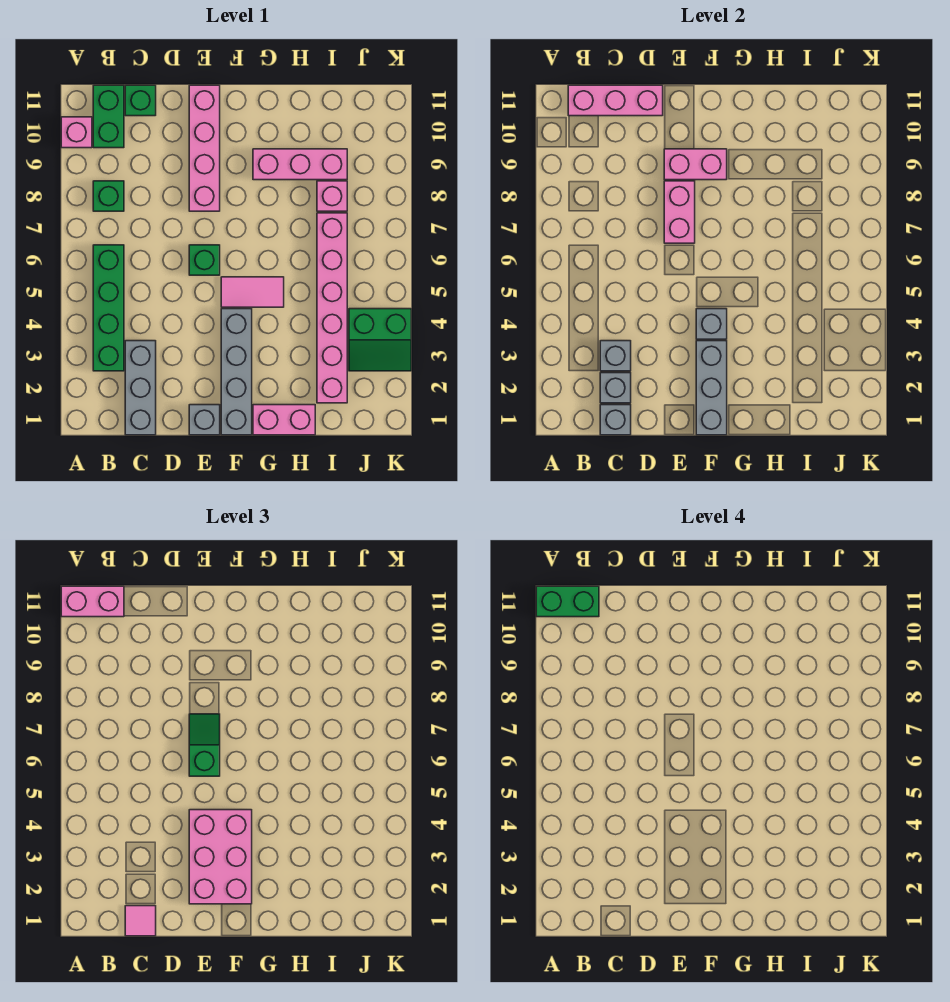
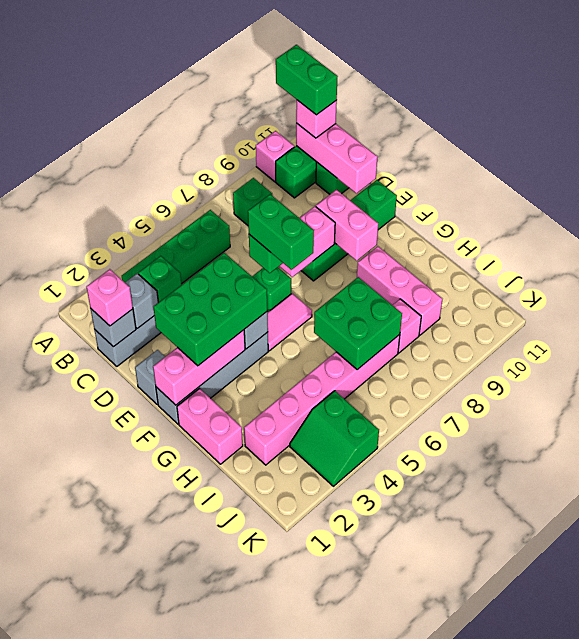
pink 1x2 brick [61,586,124,617] -> pink 1x1 brick [296,100,337,138]
pink 1x1 tile [125,906,156,936] -> pink 1x1 brick [86,269,133,326]
grey 1x1 brick [600,341,631,371] -> green 1x1 brick [139,256,182,302]
pink 2x3 brick [189,810,252,904] -> green 2x3 brick [153,253,267,366]
none -> green 1x2 brick [248,194,314,270]
pink 1x4 brick [189,85,220,211] -> green 1x4 brick [301,180,397,281]
grey 1x3 brick [696,341,727,435] -> pink 1x3 brick [153,330,245,405]
pink 1x2 tile [221,277,284,307] -> pink 1x2 tile turned to [268,293,312,351]
none -> green 2x2 brick [314,277,402,370]

